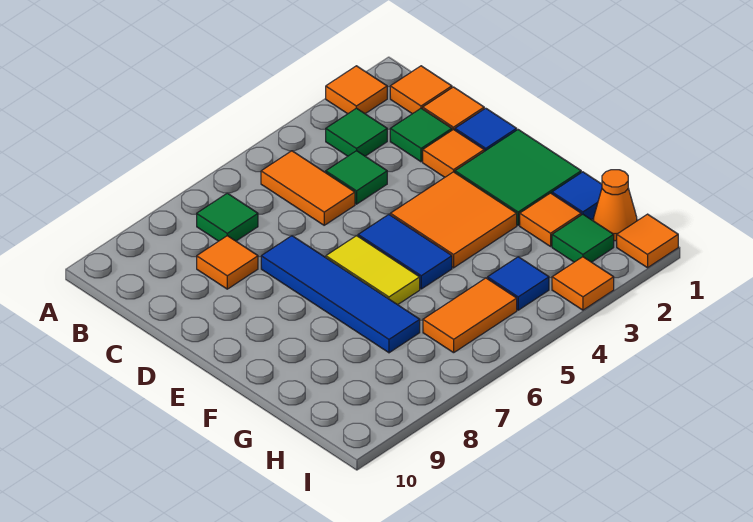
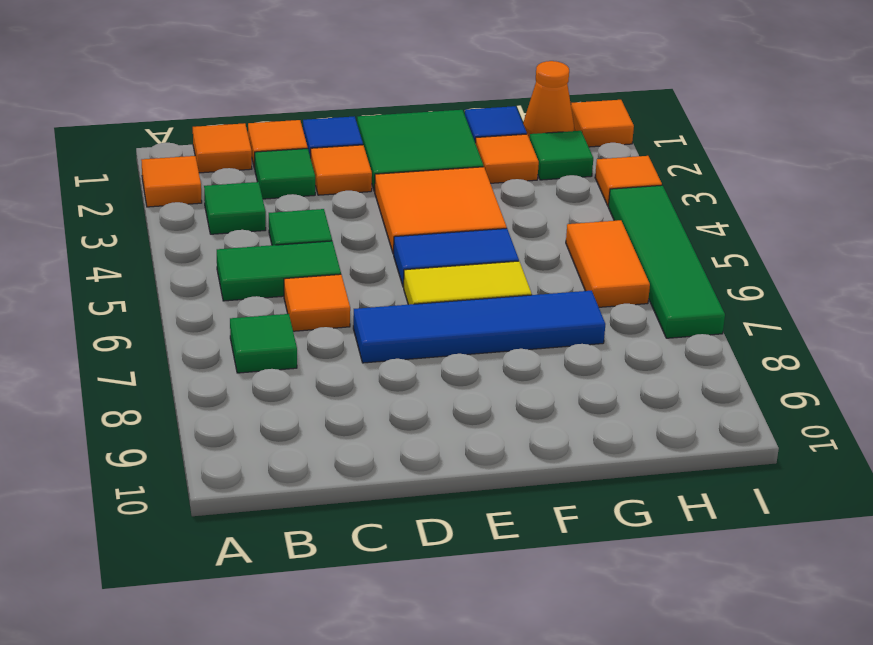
orange 1x2 tile [261,151,355,225] -> green 1x2 tile [217,241,341,301]
orange 1x1 tile [197,236,258,289] -> orange 1x1 tile moved to [284,274,350,331]
blue 1x1 tile [488,257,549,310] -> none
none -> green 1x4 tile [608,185,725,338]

